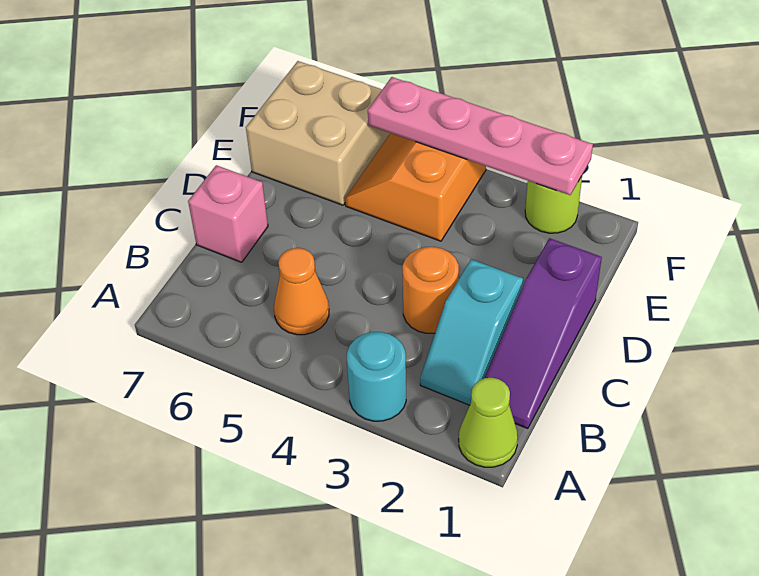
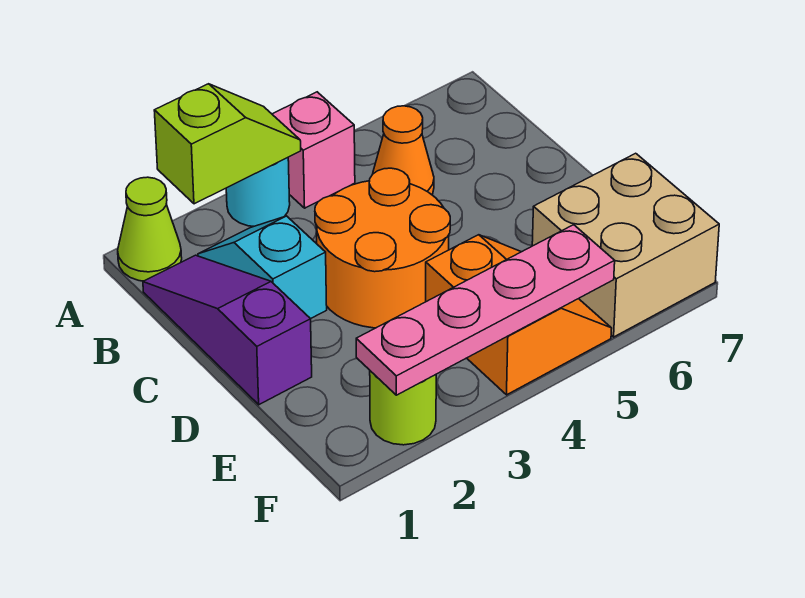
none -> lime 1x2 slope [154,84,301,204]
orange 1x1 round brick [402,247,459,333] -> orange 2x2 round brick [315,168,450,328]
pink 1x1 brick [188,165,268,262] -> pink 1x1 brick moved to [272,92,355,208]

